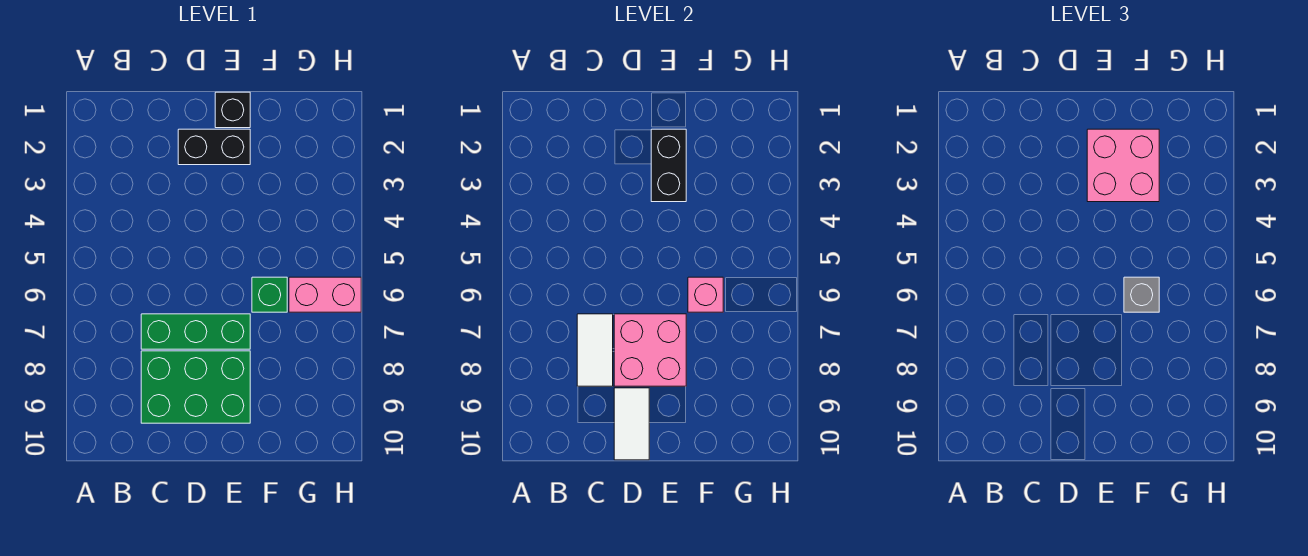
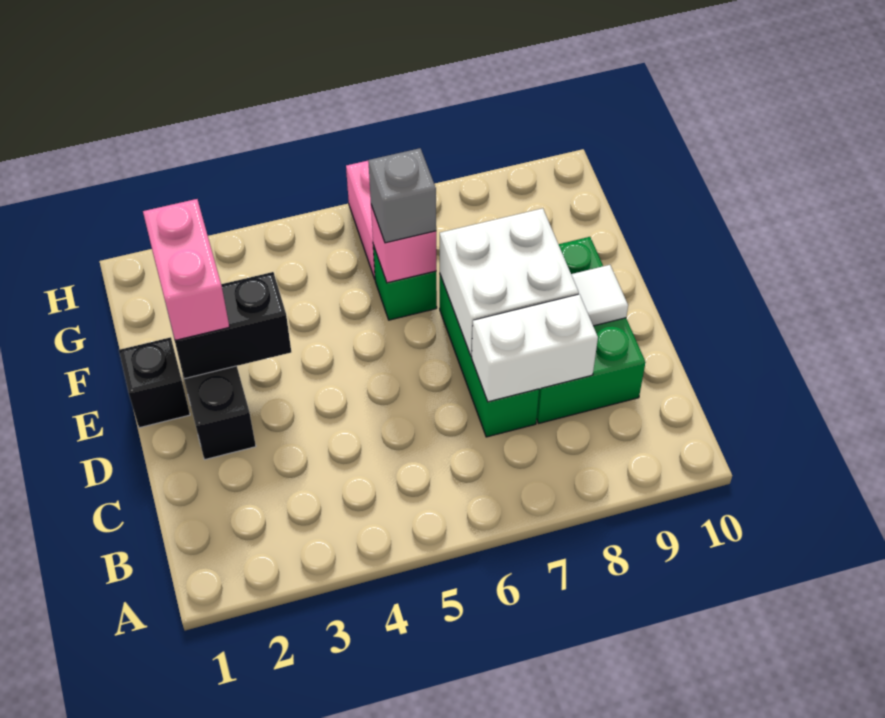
white 1x2 tile [577,314,613,386] -> white 1x2 brick [472,294,598,402]
pink 2x2 brick [614,314,686,386] -> white 2x2 brick [440,208,579,356]
white 1x2 tile [614,388,649,460] -> white 1x1 tile [571,265,628,326]
pink 2x2 brick [1087,129,1159,202] -> pink 1x2 brick [143,199,229,340]

